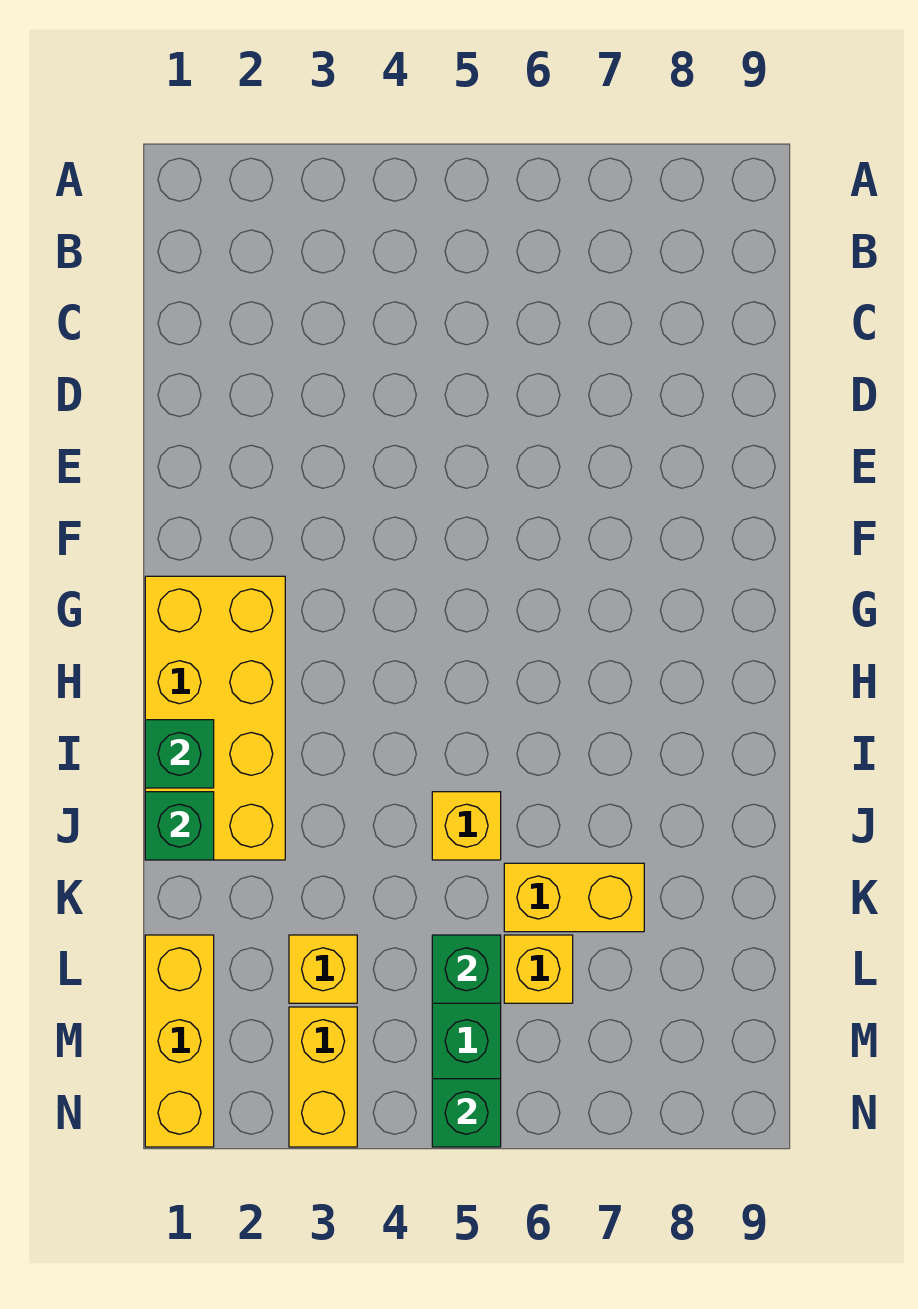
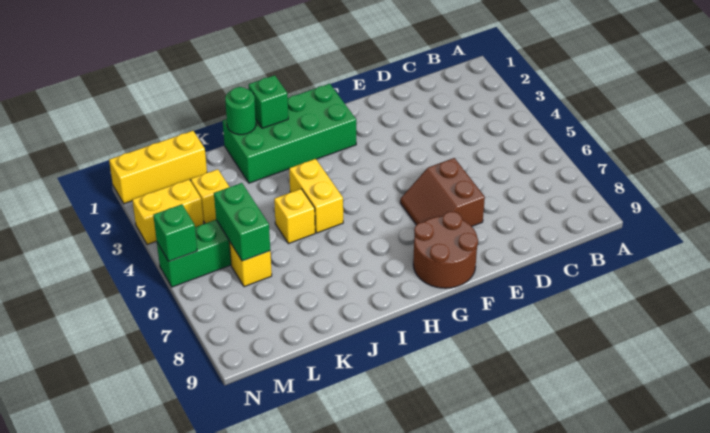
none -> brown 2x2 slope [400,158,485,226]
none -> brown 2x2 round brick [413,211,478,288]
yellow 2x4 brick [145,576,285,860] -> green 2x4 brick [223,84,356,183]
green 1x1 brick [145,792,214,860] -> green 1x1 round brick [225,87,256,135]
yellow 1x2 brick [504,863,644,932] -> yellow 1x2 brick moved to [289,159,343,233]
green 1x1 brick [432,935,501,1003] -> green 1x2 brick [214,183,270,261]

